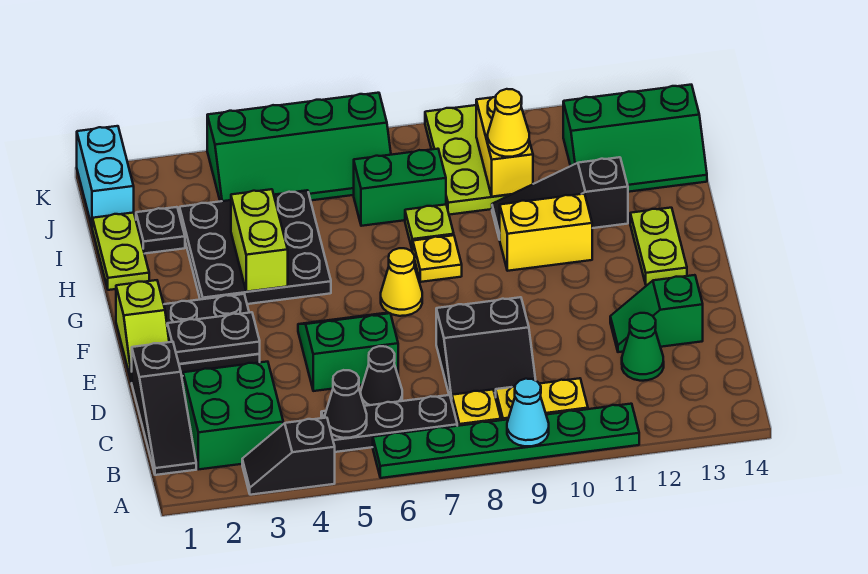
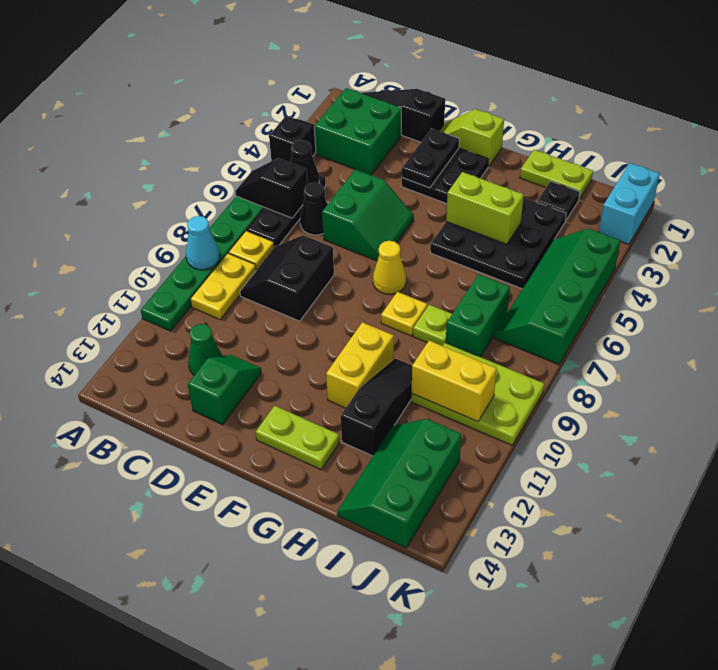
none -> black 1x2 slope [235,158,308,218]
yellow 1x1 cone [488,89,529,157] -> none
cyan 1x2 brick [77,126,134,226] -> cyan 1x2 brick turned to [599,163,660,244]

